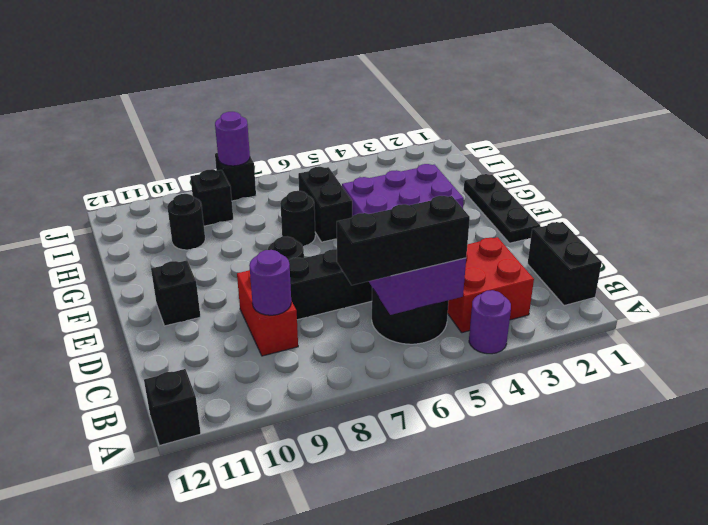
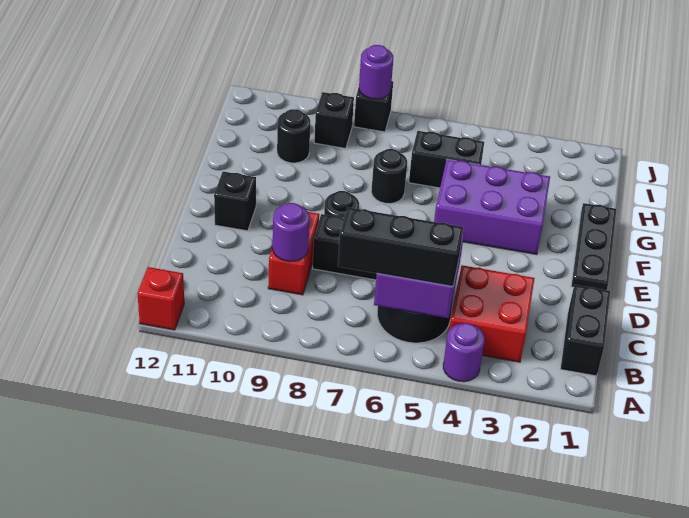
black 1x1 brick [144,369,201,446] -> red 1x1 brick [137,267,184,330]
black 1x2 brick [298,167,352,242] -> black 1x2 brick turned to [409,131,484,188]

